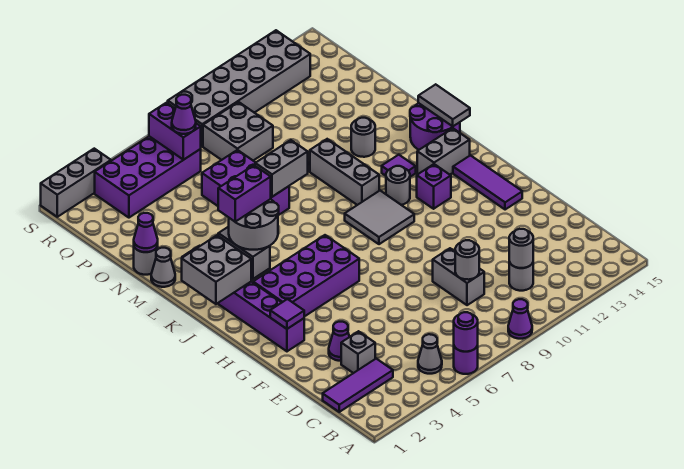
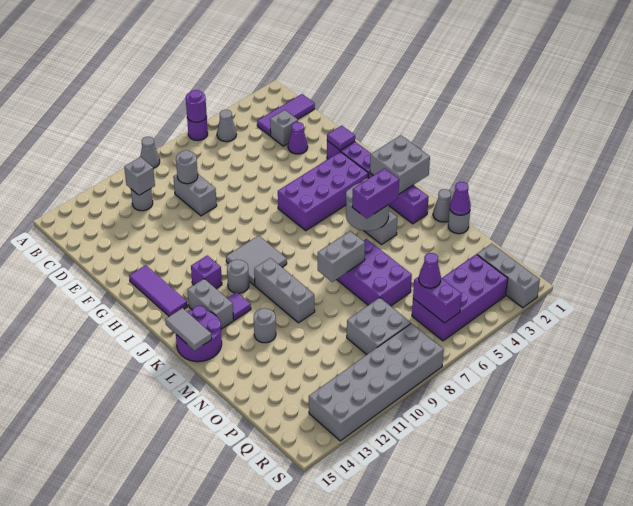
purple 1x1 cone [508,299,532,339] -> grey 1x1 cone [140,137,160,168]
grey 1x1 round brick [509,229,533,268] -> grey 1x1 brick [124,157,155,195]
grey 1x2 brick [417,128,470,175] -> grey 1x2 brick turned to [188,279,234,329]
grey 1x3 brick [41,149,111,217] -> grey 1x3 brick turned to [477,243,540,308]

